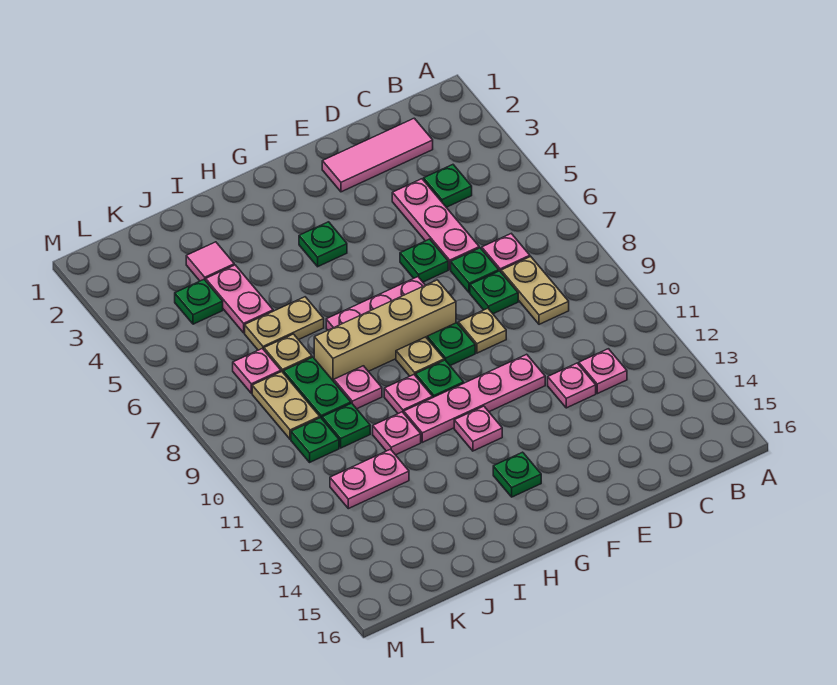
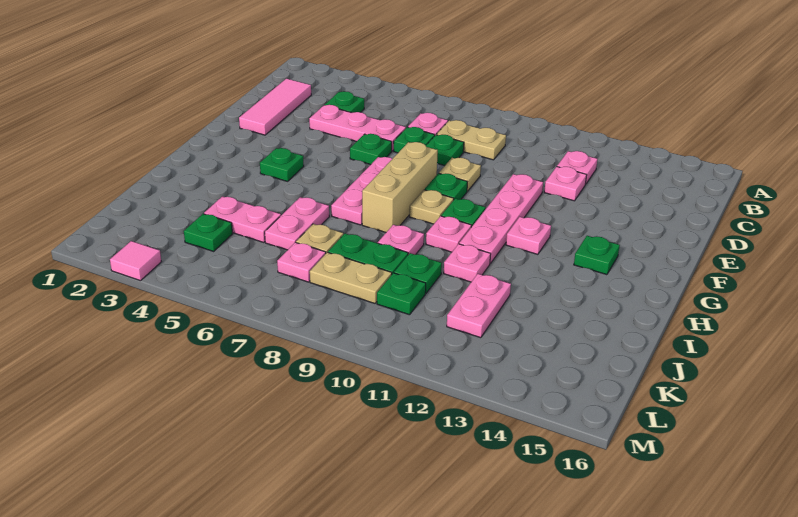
tan 1x4 brick [314,280,456,381] -> tan 1x3 brick [362,142,438,232]
tan 1x2 plate [245,297,324,350] -> pink 1x2 plate [265,197,329,250]
pink 1x1 tile [186,242,234,281] -> pink 1x1 tile moved to [110,241,161,281]

